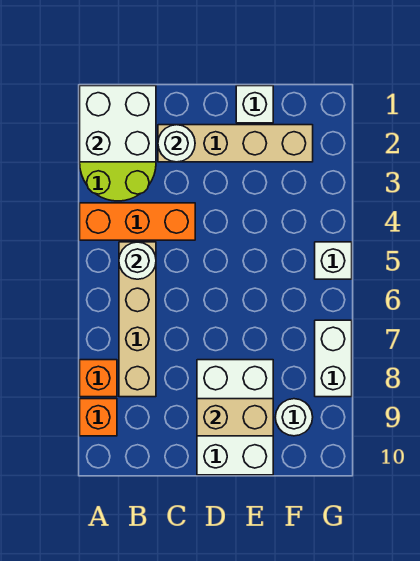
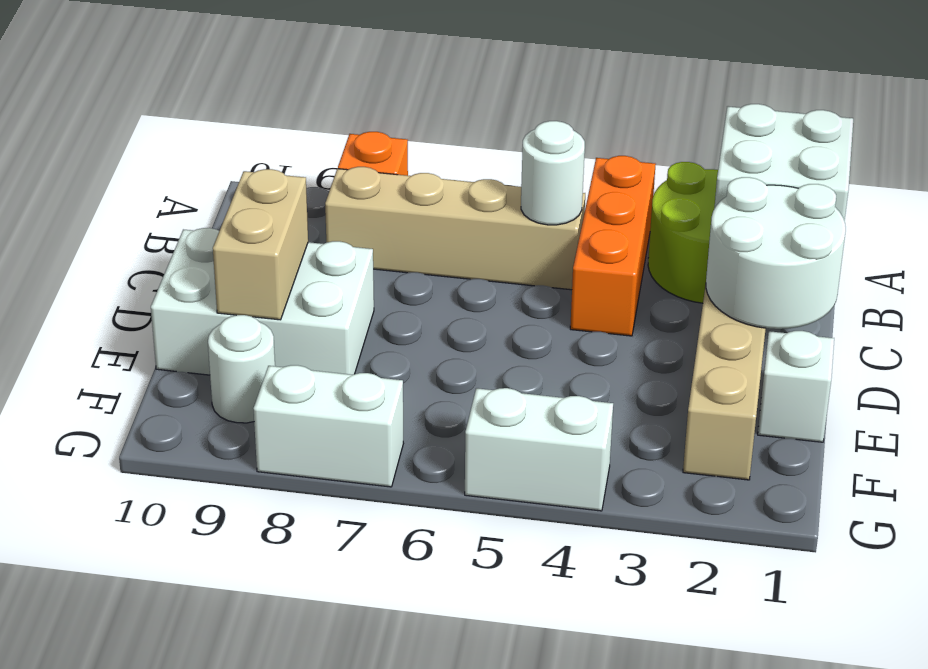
orange 1x1 brick [80,399,117,436] -> none
white 1x1 round brick [158,125,195,162] -> white 2x2 round brick [706,177,846,329]
white 1x1 brick [315,242,352,279] -> white 1x2 brick [465,388,613,511]

